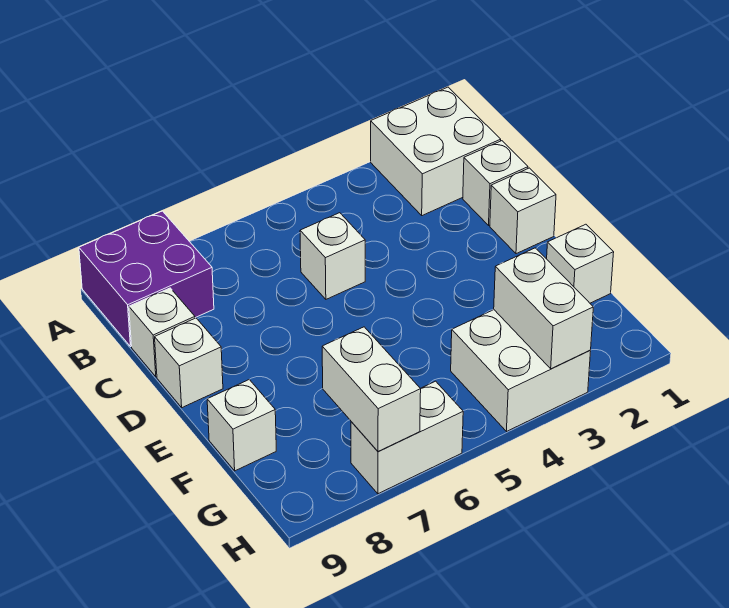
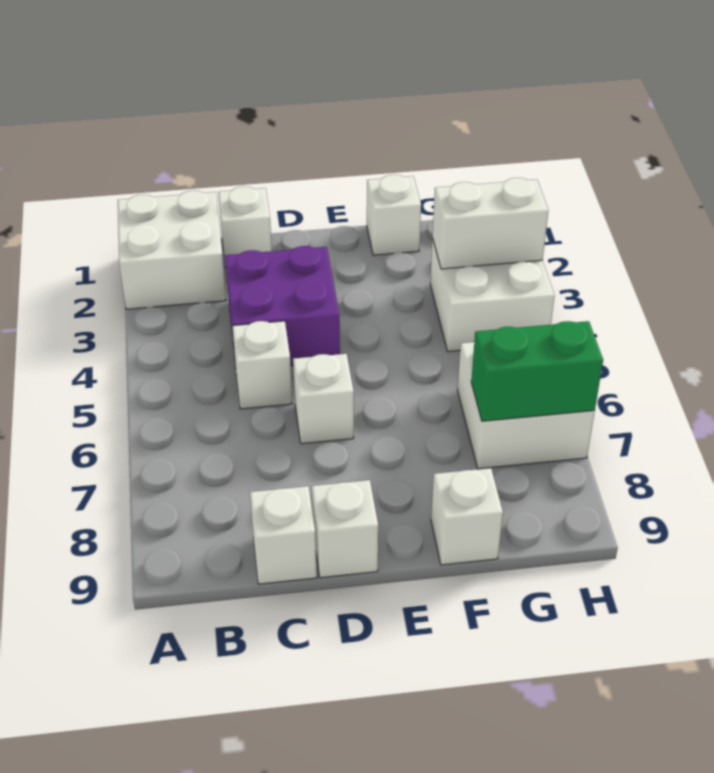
purple 2x2 brick [79,211,214,347] -> purple 2x2 brick moved to [225,246,340,366]
white 1x1 brick [490,168,556,254] -> white 1x1 brick moved to [293,354,354,444]
white 1x2 brick [322,327,421,451] -> green 1x2 brick [471,321,603,421]
white 1x2 brick [351,381,463,494] -> white 2x2 brick [457,342,595,469]

